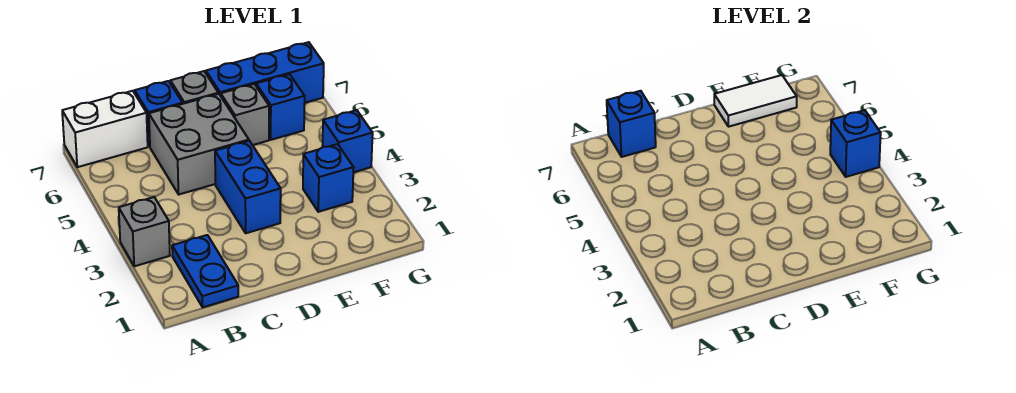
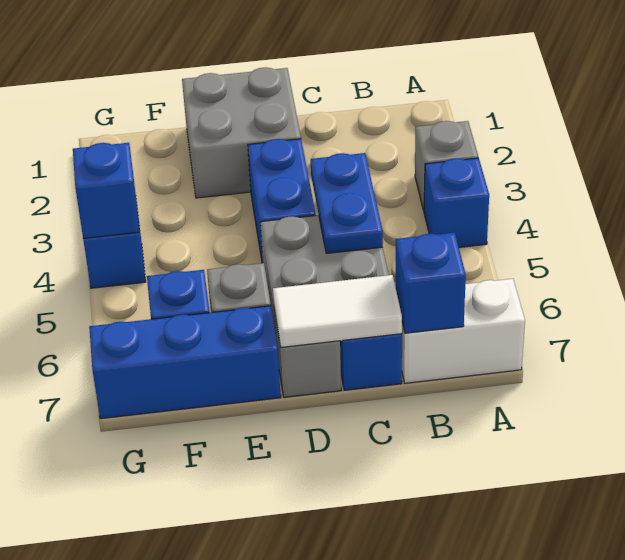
blue 1x2 plate [172,235,238,307] -> blue 1x2 plate moved to [311,153,383,253]
none -> grey 2x2 brick [182,67,301,198]
white 1x2 tile [714,75,797,127] -> white 1x2 tile moved to [273,275,402,347]
blue 1x1 brick [303,144,354,212] -> blue 1x1 brick moved to [424,158,489,247]

